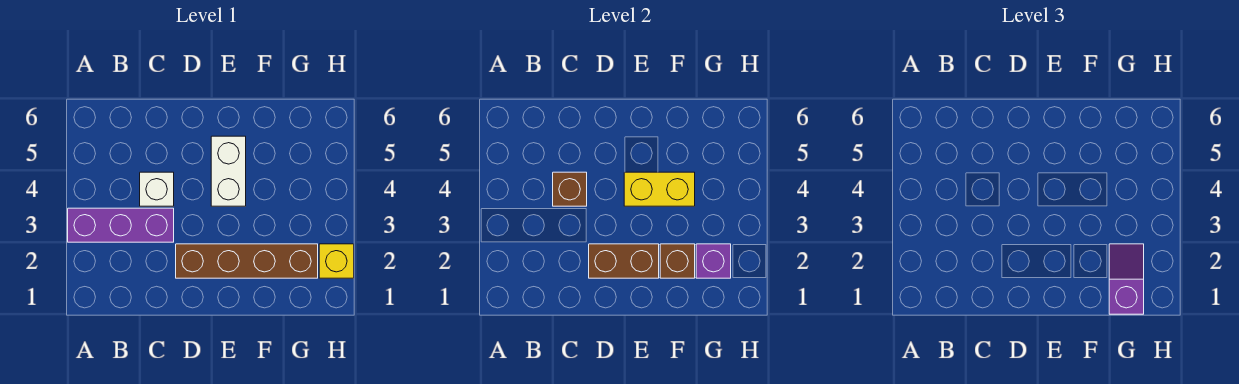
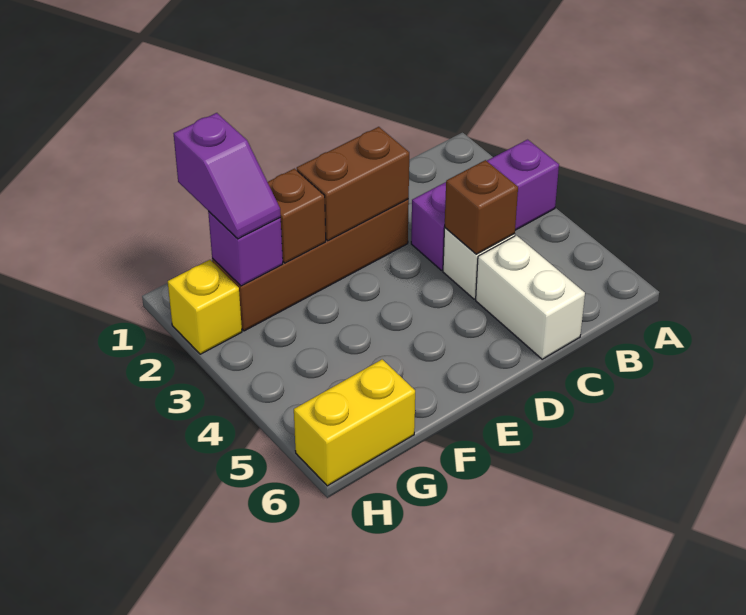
white 1x2 brick [211,136,246,206] -> white 1x2 brick moved to [476,235,585,359]
yellow 1x2 brick [624,172,695,206] -> yellow 1x2 brick moved to [294,359,415,486]

